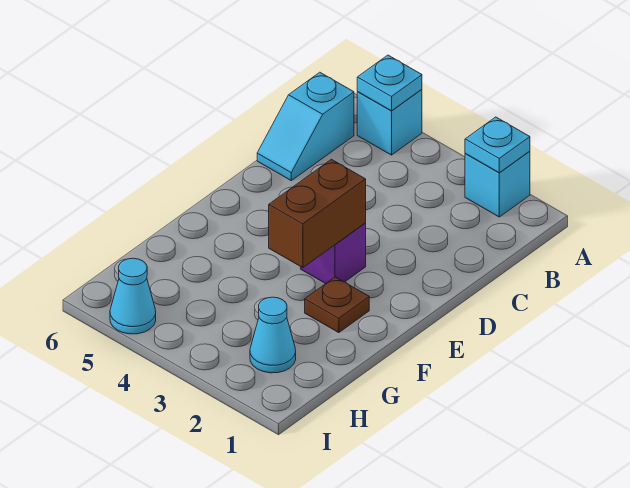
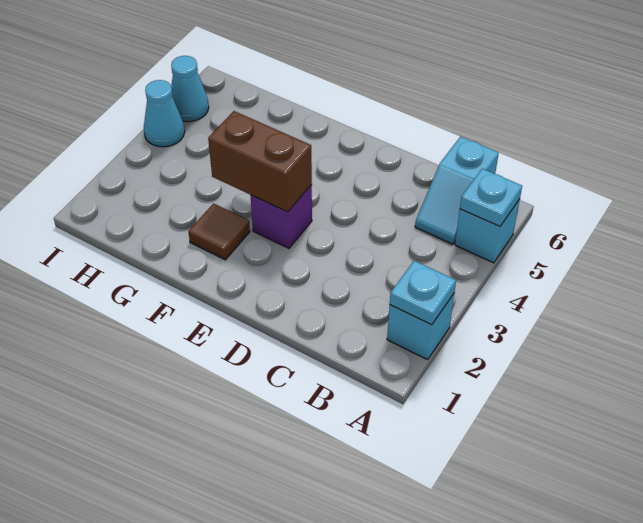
cyan 1x2 slope [257,72,354,181] -> cyan 1x2 slope turned to [415,137,499,244]
brown 1x1 plate [305,277,369,333] -> brown 1x1 tile [188,204,250,260]
cyan 1x1 cone [250,297,296,373] -> cyan 1x1 cone moved to [144,80,185,147]

